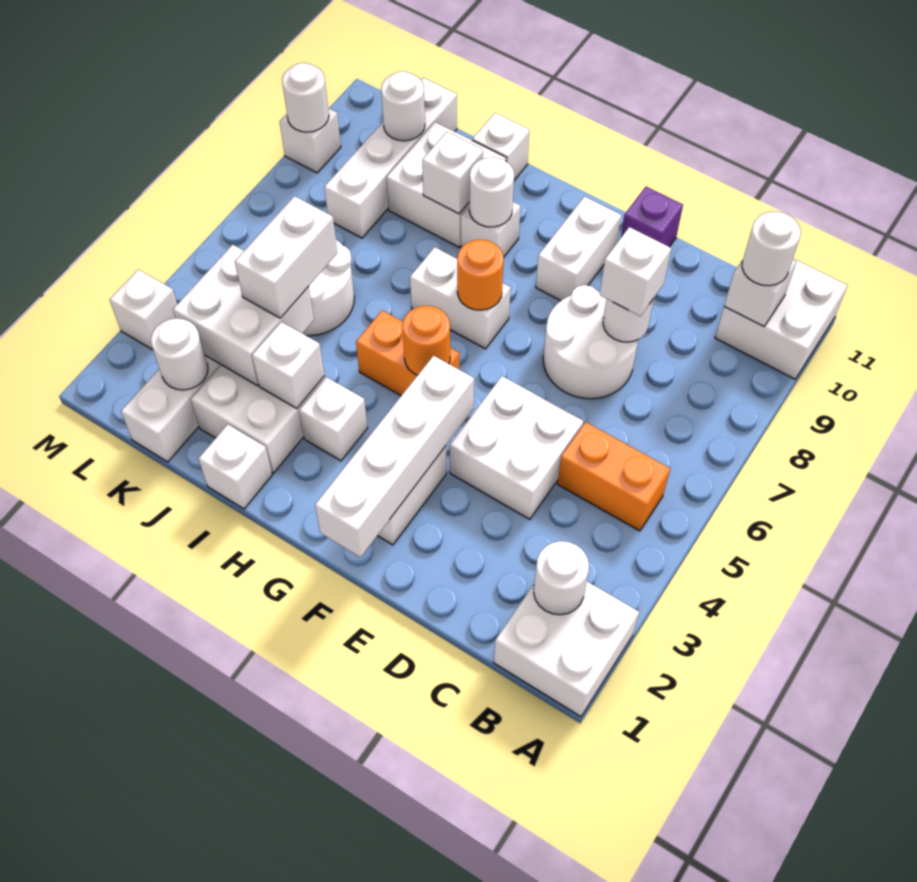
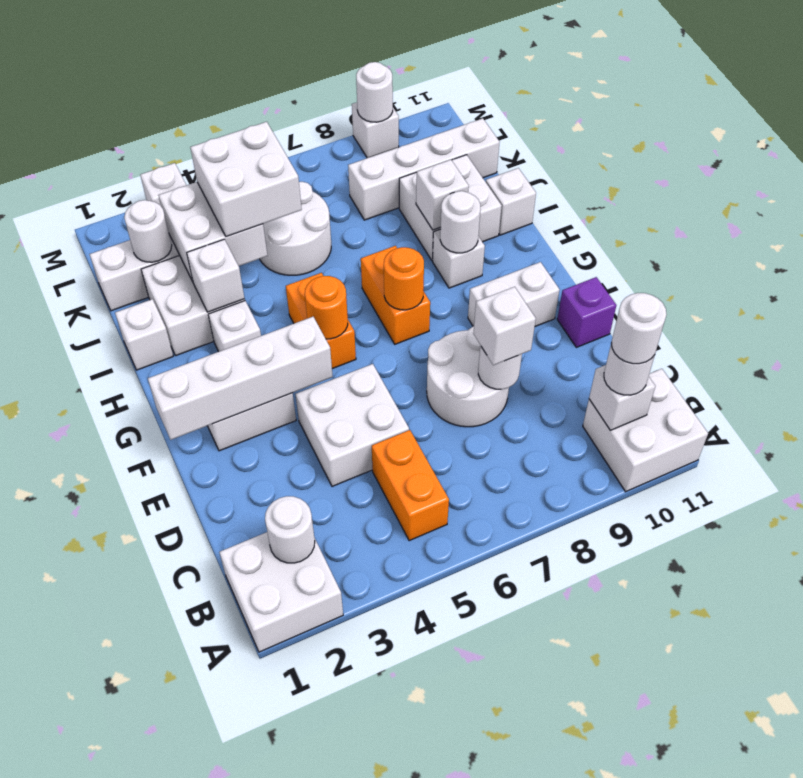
white 1x2 brick [410,247,511,349] -> orange 1x2 brick [361,246,430,344]
white 1x2 brick [235,196,337,318] -> white 2x2 brick [190,122,302,237]
white 1x1 round brick [381,71,425,141] -> white 1x1 round brick moved to [612,293,667,364]

